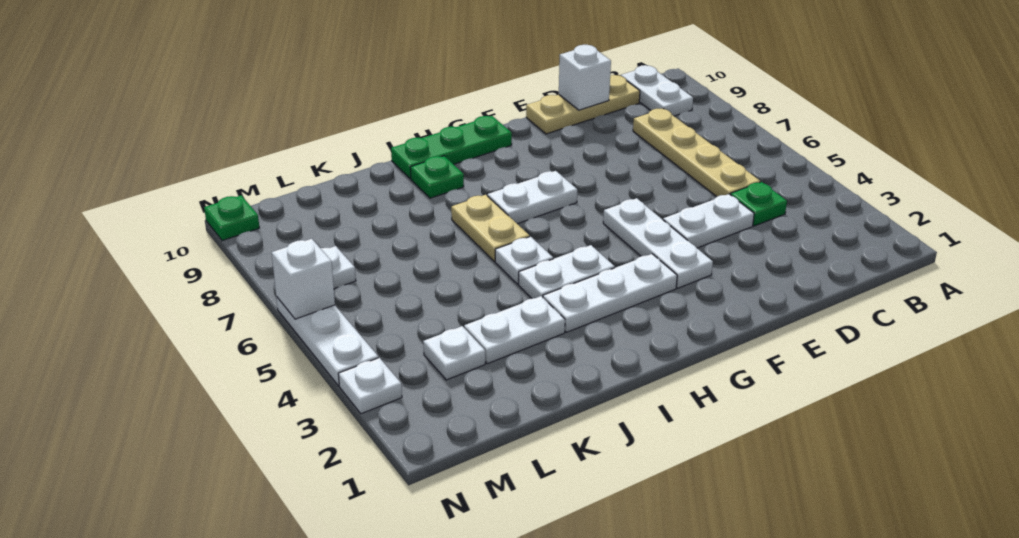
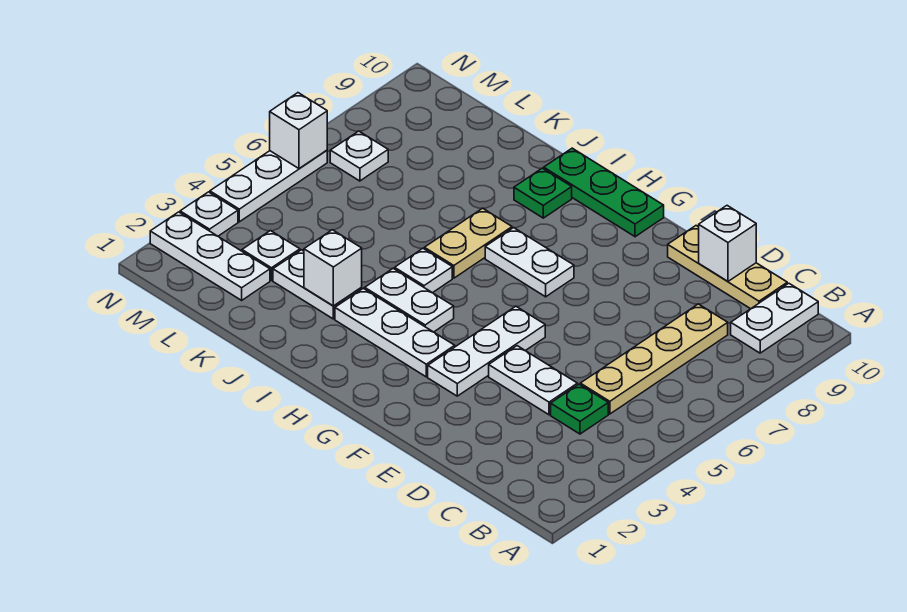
none -> white 1x1 brick [304,230,362,306]
none -> white 1x3 plate [150,212,270,300]
green 1x1 plate [204,196,259,241] -> none

